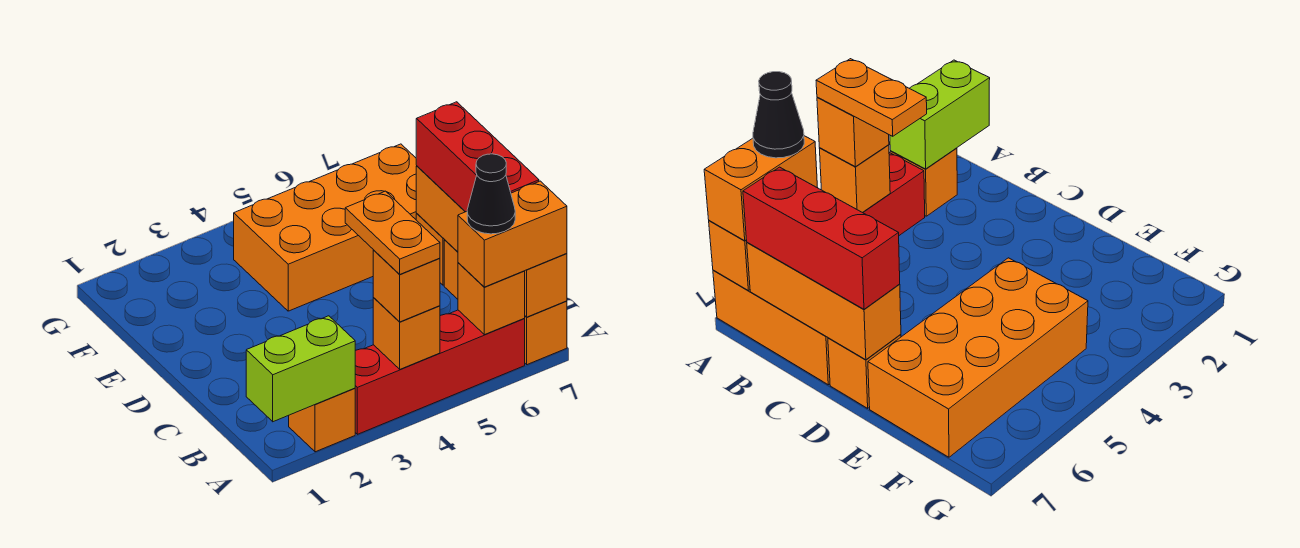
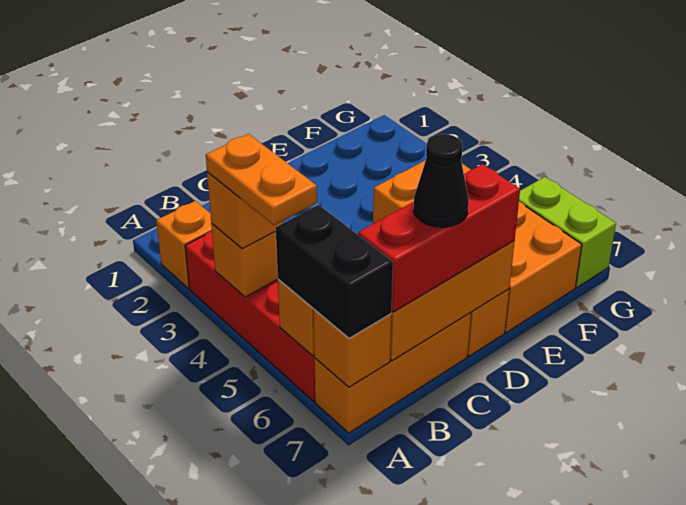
lime 1x2 brick [246,316,355,422] -> lime 1x2 brick moved to [519,177,616,288]
orange 1x2 plate [345,191,440,274] -> orange 1x2 plate turned to [206,134,317,225]
orange 1x2 brick [458,181,567,287] -> black 1x2 brick [276,205,393,338]
black 1x1 cone [467,154,515,234] -> black 1x1 cone moved to [413,134,469,227]

